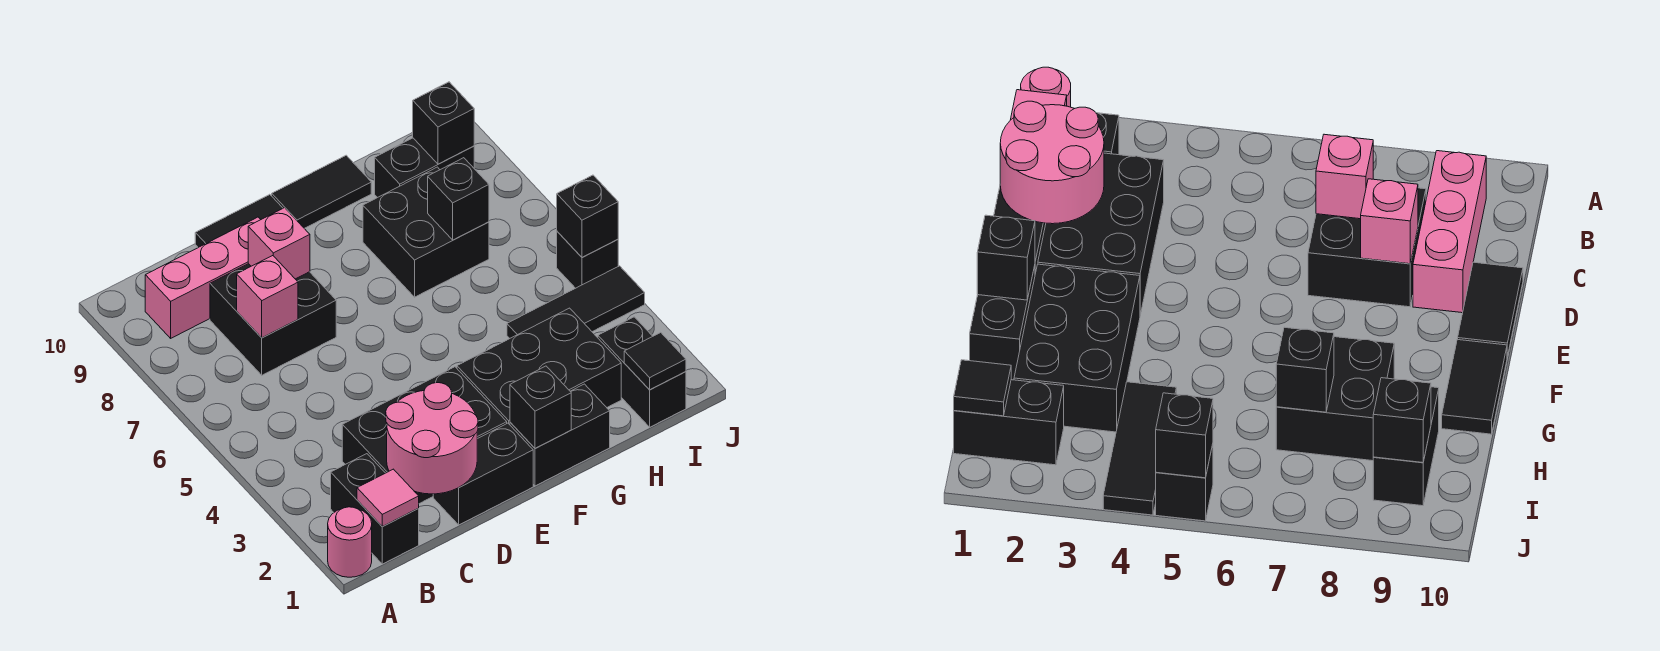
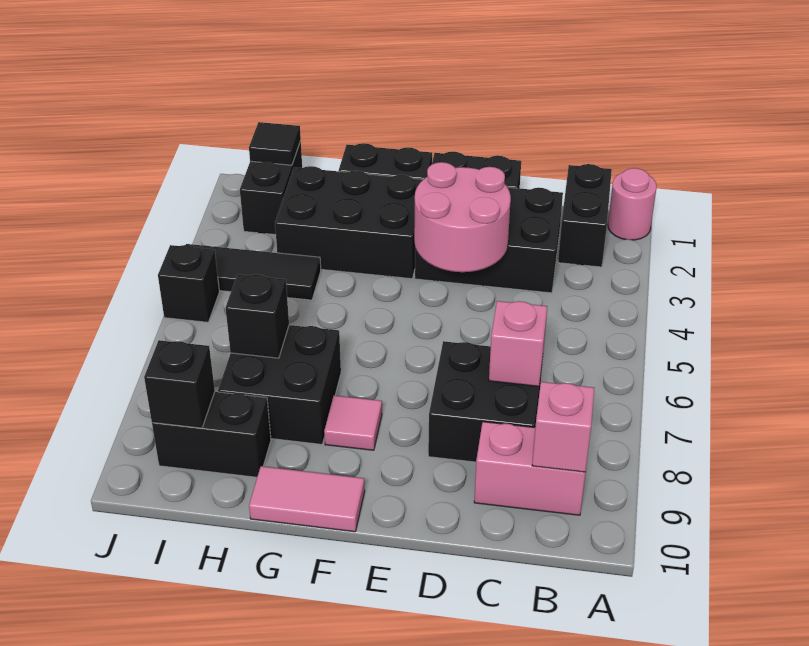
pink 1x1 tile [357,469,419,527] -> pink 1x1 tile moved to [324,396,382,450]
pink 1x3 brick [145,217,261,338] -> pink 1x2 brick [474,422,585,515]
pink 2x2 round brick [386,383,478,494] -> pink 2x2 round brick moved to [414,162,511,272]
pink 1x1 brick [248,208,310,279] -> pink 1x1 brick moved to [532,382,594,472]
black 1x2 tile [195,194,283,248] -> none
black 1x1 brick [510,366,571,449] -> none
black 1x2 tile [272,155,371,228] -> pink 1x2 tile [249,466,365,532]
black 1x1 brick [557,175,618,258] -> none

